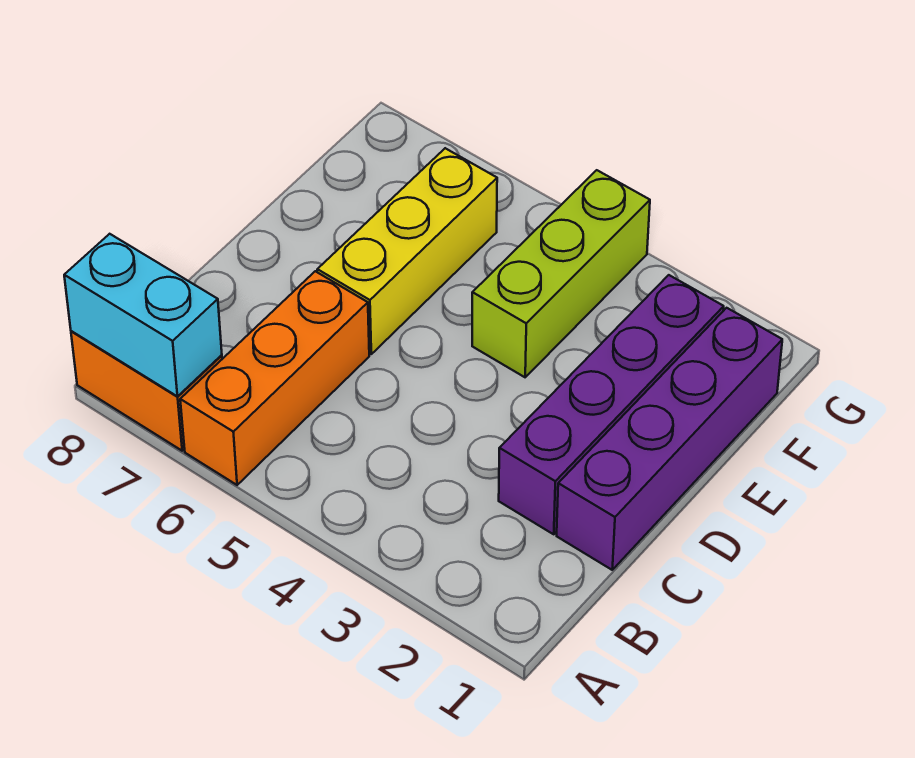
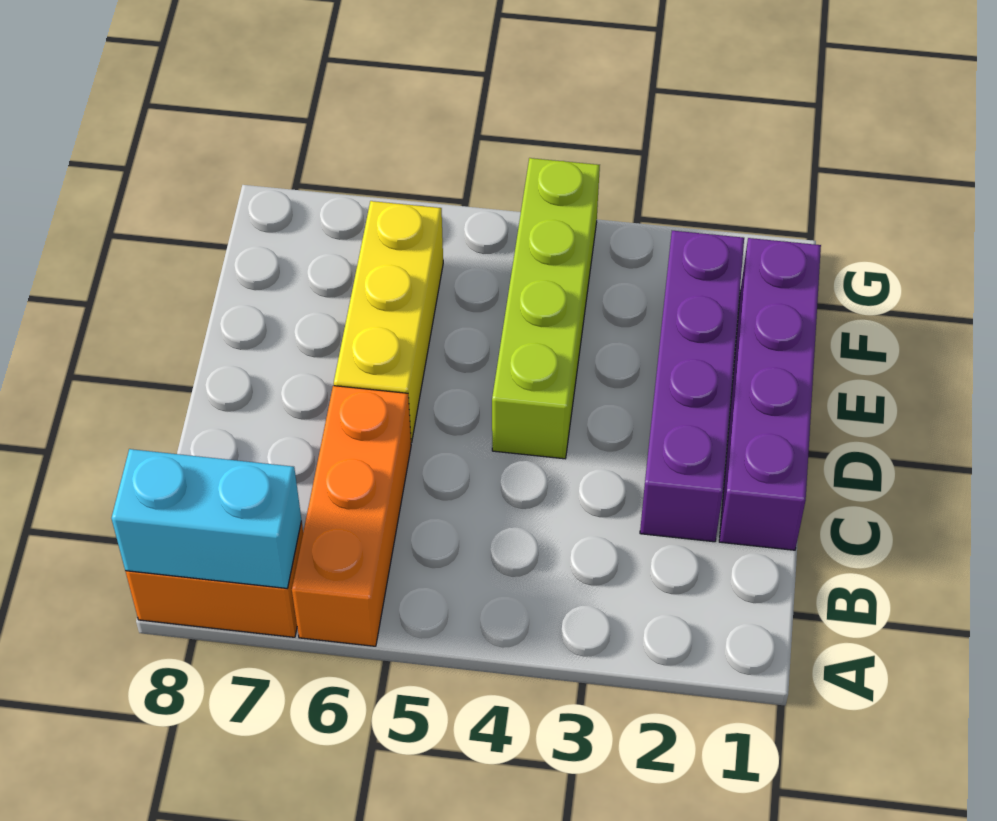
lime 1x3 brick [472,170,650,377] -> lime 1x4 brick [492,158,600,459]

